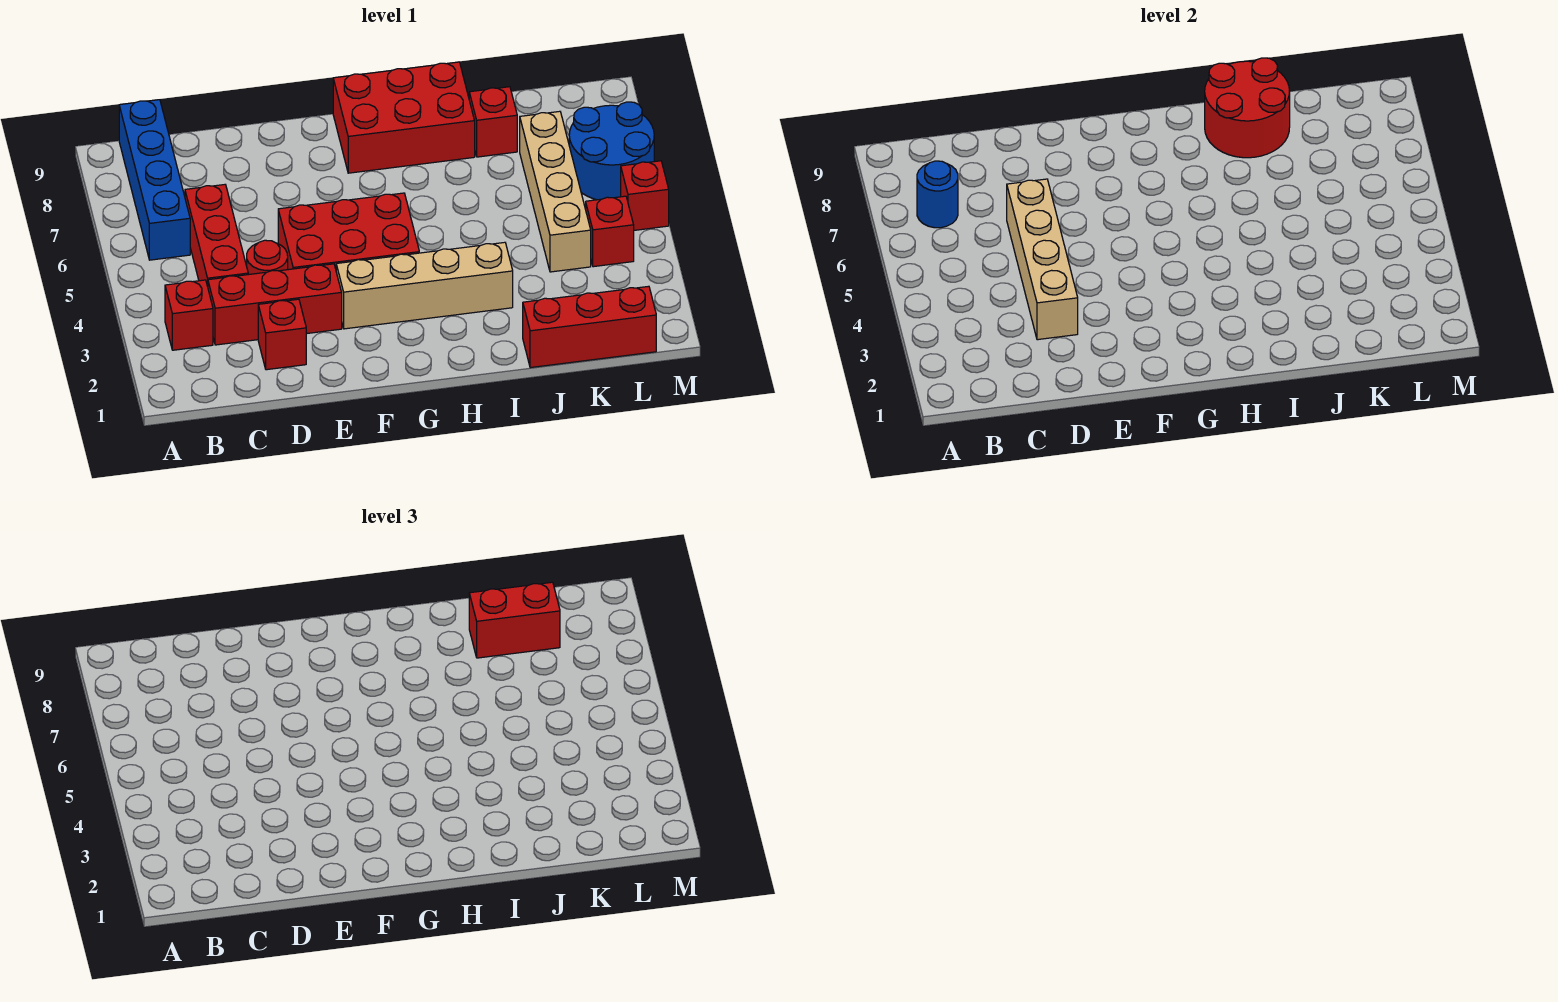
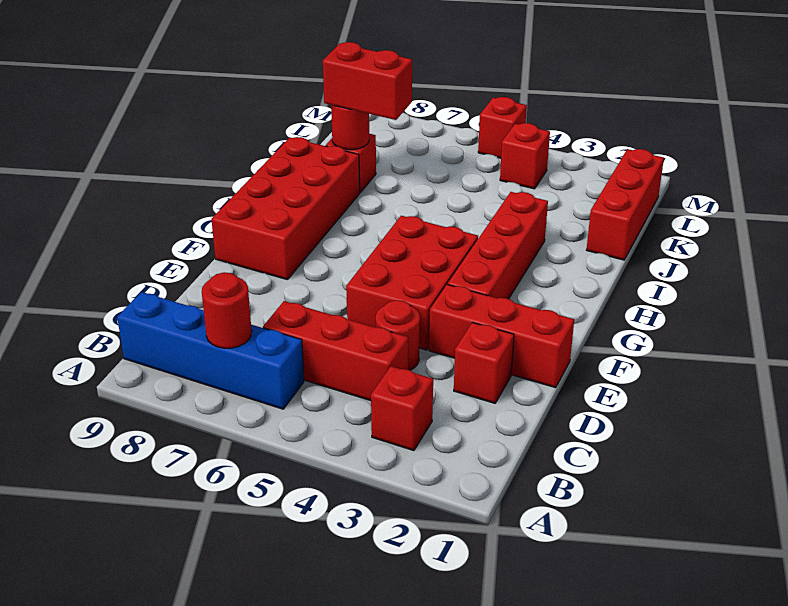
blue 1x1 round brick [917,161,958,228] -> red 1x1 round brick [202,272,252,348]
red 1x3 brick [208,264,342,345] -> red 1x3 brick turned to [429,284,574,388]
tan 1x4 brick [1007,179,1078,340] -> none
tan 1x4 brick [336,242,513,329] -> red 1x4 brick [448,192,548,299]
red 2x3 brick [333,62,475,173] -> red 2x4 brick [211,137,360,280]
red 2x2 round brick [1205,58,1290,158] -> red 1x1 round brick [331,105,369,150]
red 1x2 brick [469,582,560,658] -> red 1x2 brick turned to [323,42,412,120]
tan 1x4 brick [520,111,591,272] -> none
blue 2x2 round brick [569,102,654,200] -> none

